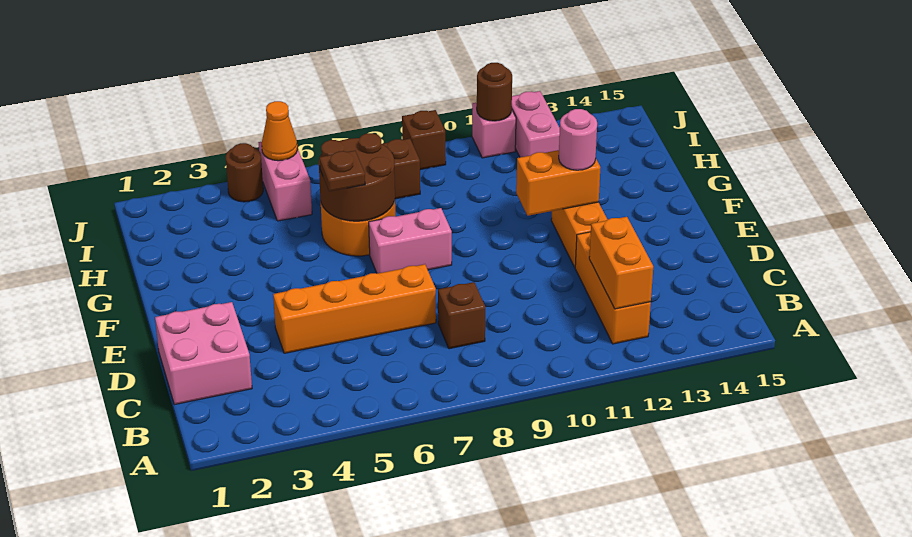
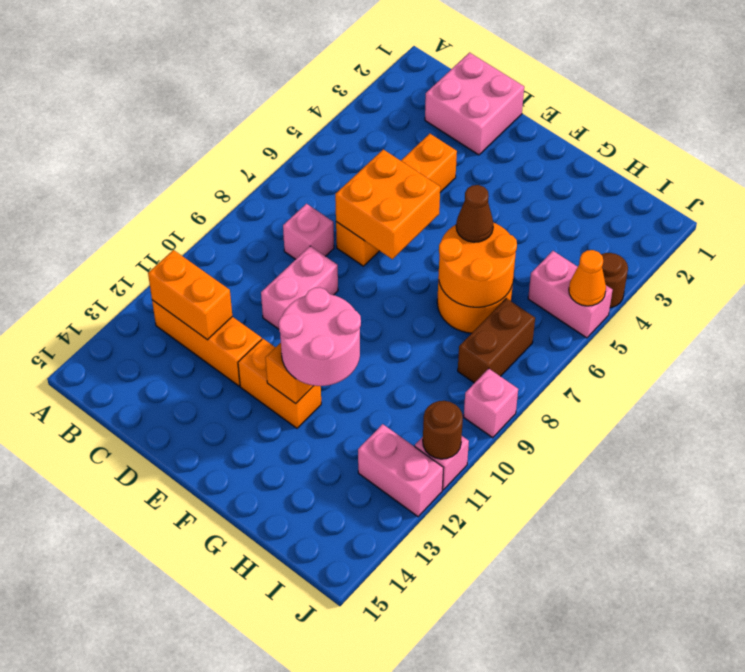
brown 1x1 brick [438,282,485,349] -> pink 1x1 brick [283,204,334,259]
none -> orange 2x2 brick [335,149,440,259]
pink 1x2 brick [369,208,452,273] -> pink 1x2 brick moved to [261,246,338,329]
pink 1x1 round brick [559,109,597,170] -> pink 2x2 round brick [279,287,361,386]
brown 2x2 round brick [319,133,395,221] -> orange 2x2 round brick [439,223,517,307]
brown 1x1 plate [319,151,365,192] -> brown 1x1 cone [456,185,493,242]
brown 1x1 brick [402,110,446,170] -> pink 1x1 brick [464,369,518,438]

